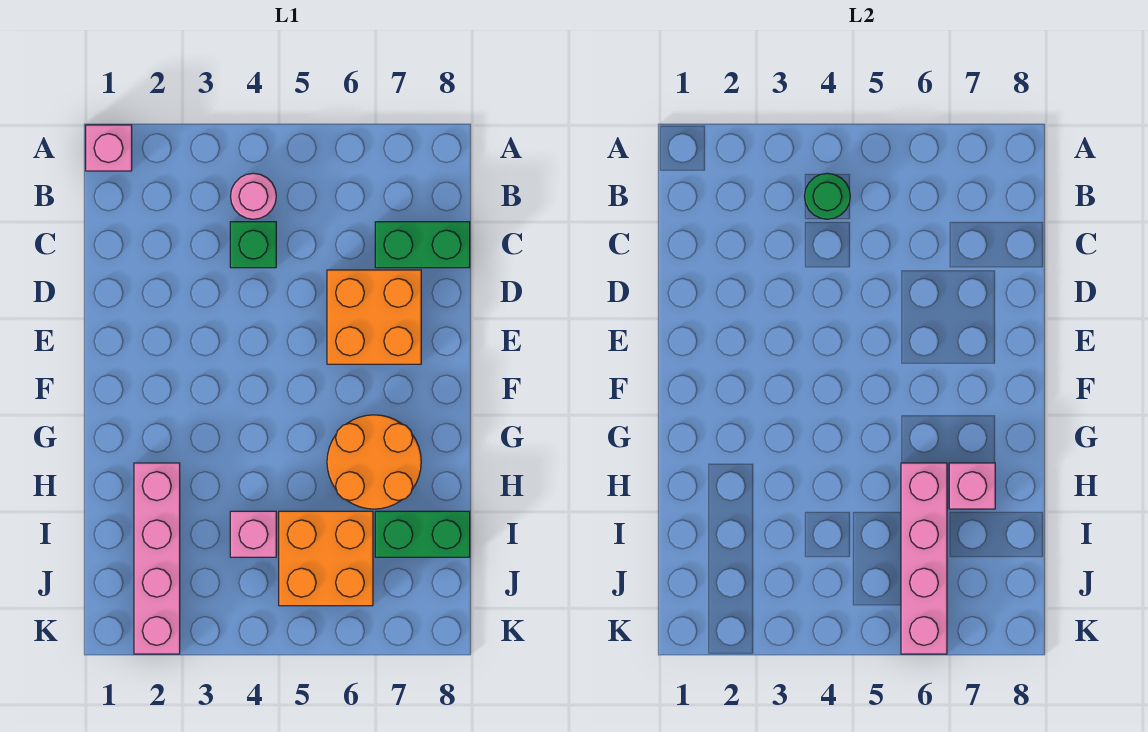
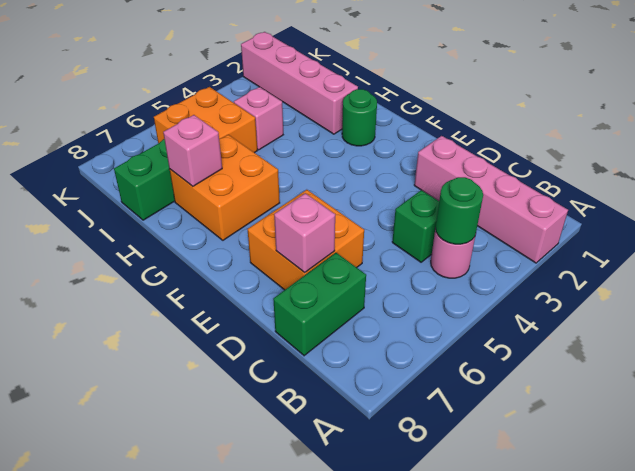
pink 1x1 brick [86,125,132,171] -> pink 1x1 brick moved to [274,193,335,273]
none -> green 1x1 round brick [342,89,377,146]
orange 2x2 round brick [327,415,421,509] -> orange 2x2 brick [170,135,280,240]
pink 1x4 brick [901,463,947,654] -> pink 1x4 brick moved to [414,136,568,263]

